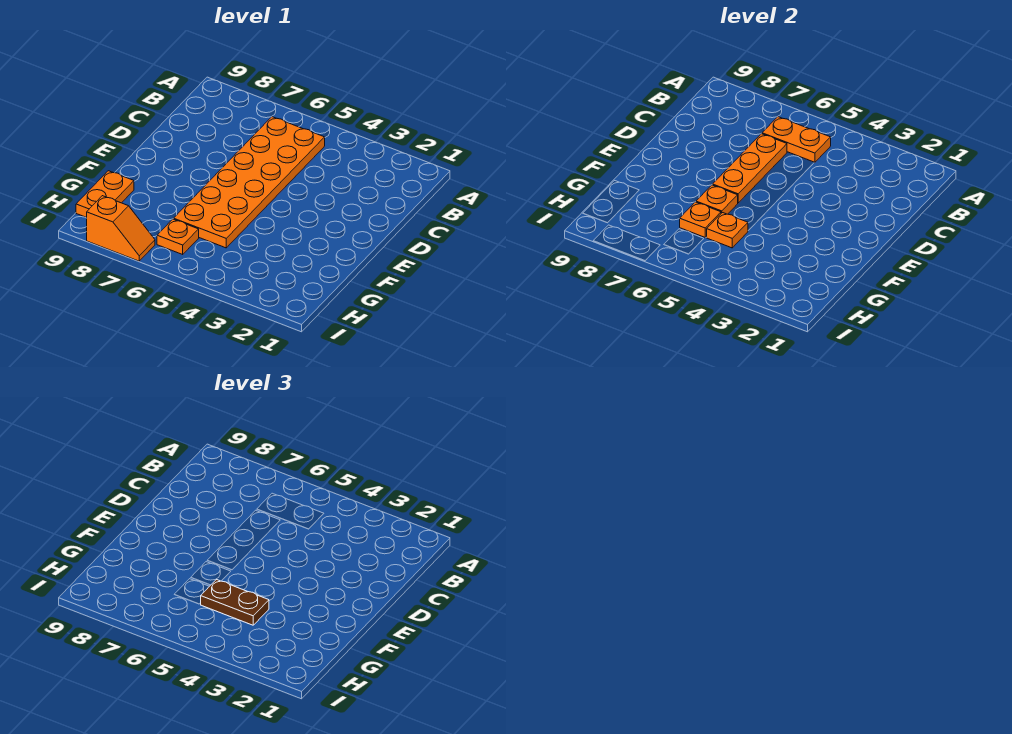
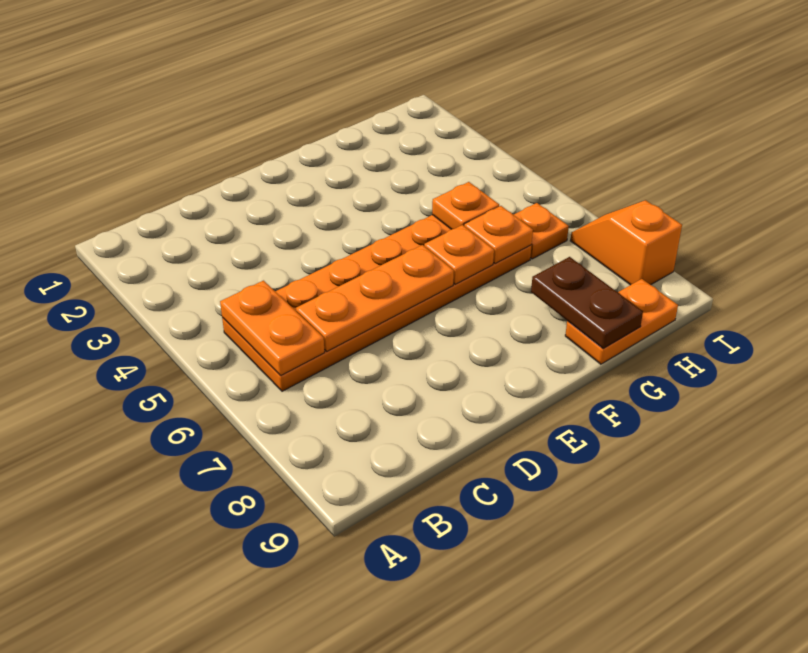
brown 1x2 plate [201,580,269,625] -> brown 1x2 plate moved to [531,257,643,348]

